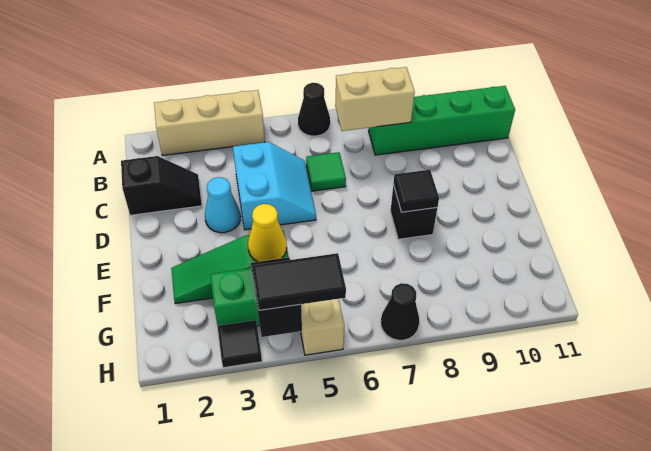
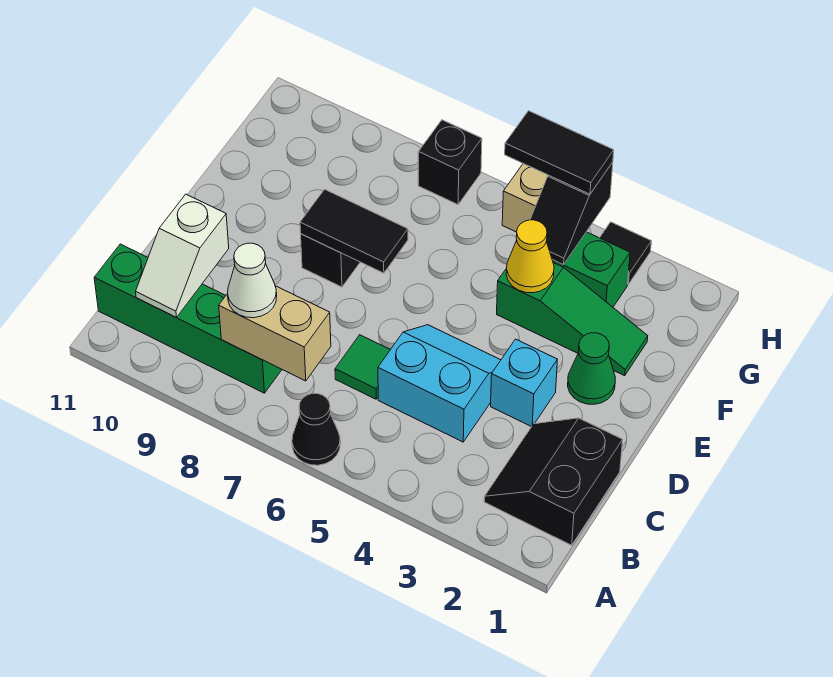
tan 1x3 brick [154,90,265,155] -> none
none -> white 1x1 cone [228,243,277,318]
none -> white 1x2 slope [136,194,229,317]
black 1x2 slope [121,156,202,215] -> black 2x2 slope [484,418,623,545]
cyan 2x2 slope [233,142,316,230] -> cyan 2x2 slope turned to [378,325,501,442]
cyan 1x1 cone [205,177,241,233] -> cyan 1x1 brick [491,339,558,427]
none -> green 1x1 cone [568,333,615,404]
black 1x1 tile [393,170,439,212] -> black 1x2 tile [300,189,408,273]
black 1x1 cone [381,283,419,340] -> black 1x1 brick [418,120,482,204]

